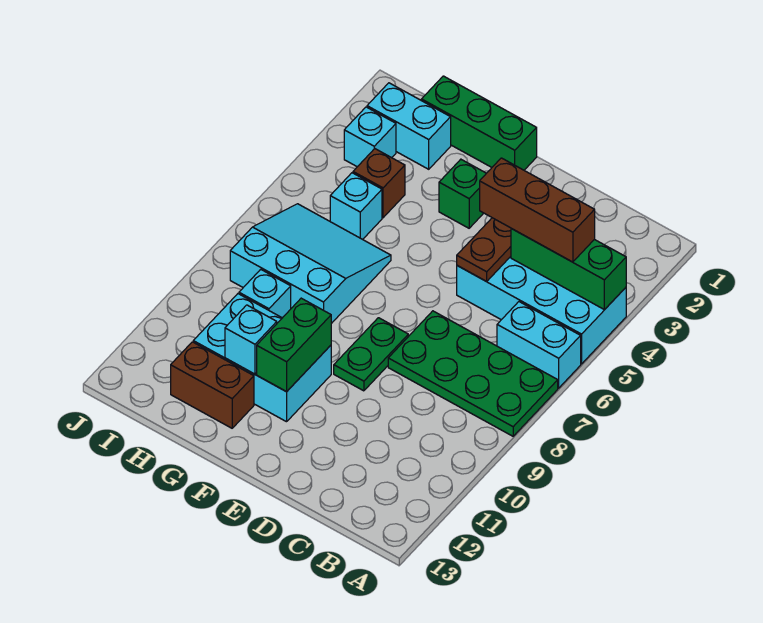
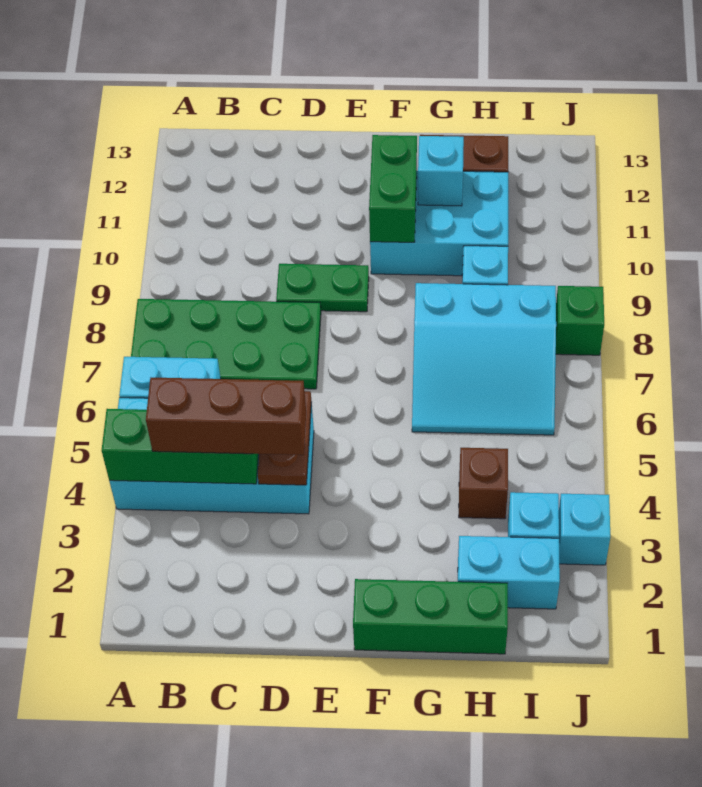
green 1x2 plate [334,318,408,391] -> green 1x2 plate turned to [276,264,369,312]
green 1x1 brick [439,159,486,228] -> green 1x1 brick moved to [556,286,604,355]
cyan 1x1 brick [330,173,382,239] -> cyan 1x1 brick moved to [559,494,610,565]

